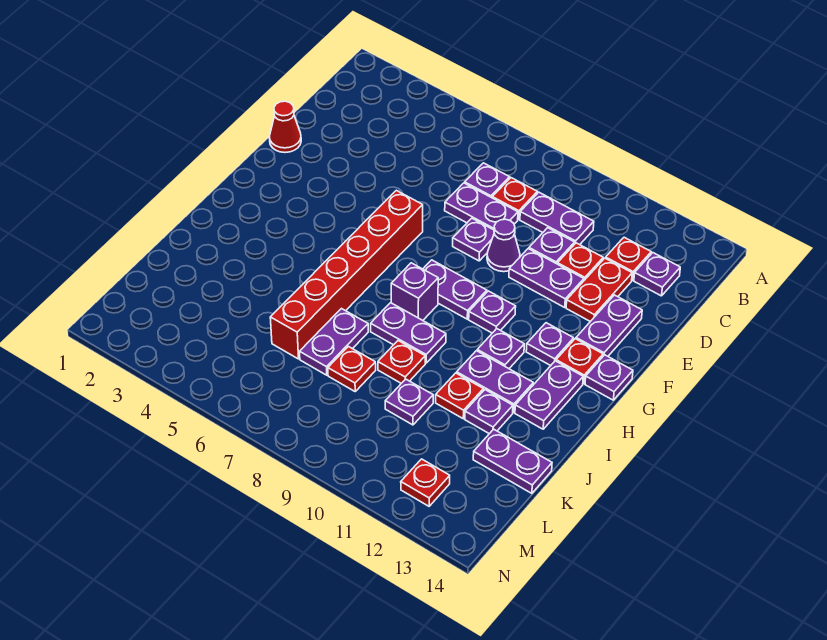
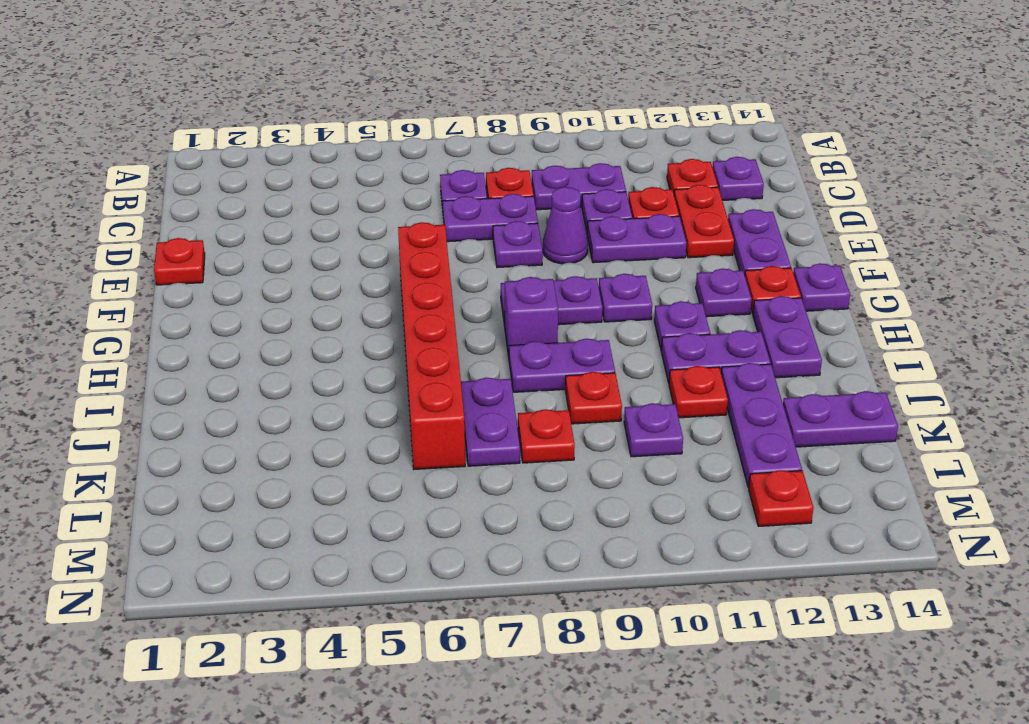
red 1x1 cone [269,101,301,152] -> red 1x1 plate [154,238,205,285]
purple 1x1 plate [465,390,513,434] -> purple 1x3 plate [721,363,802,488]

